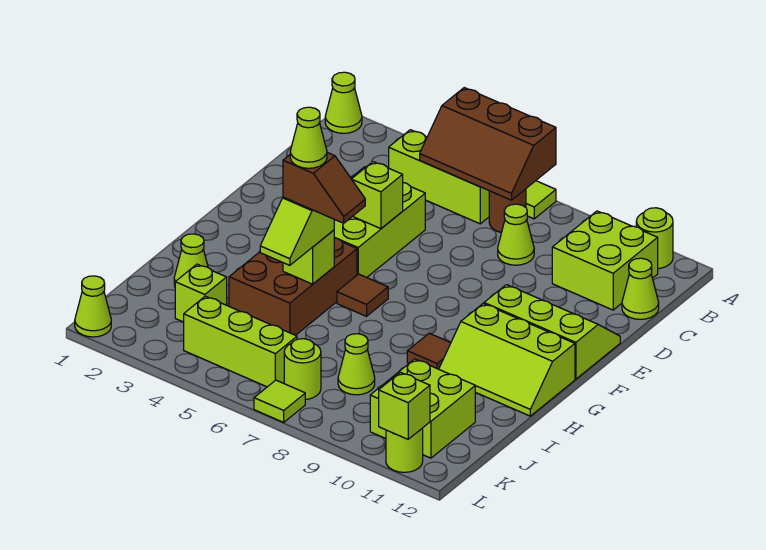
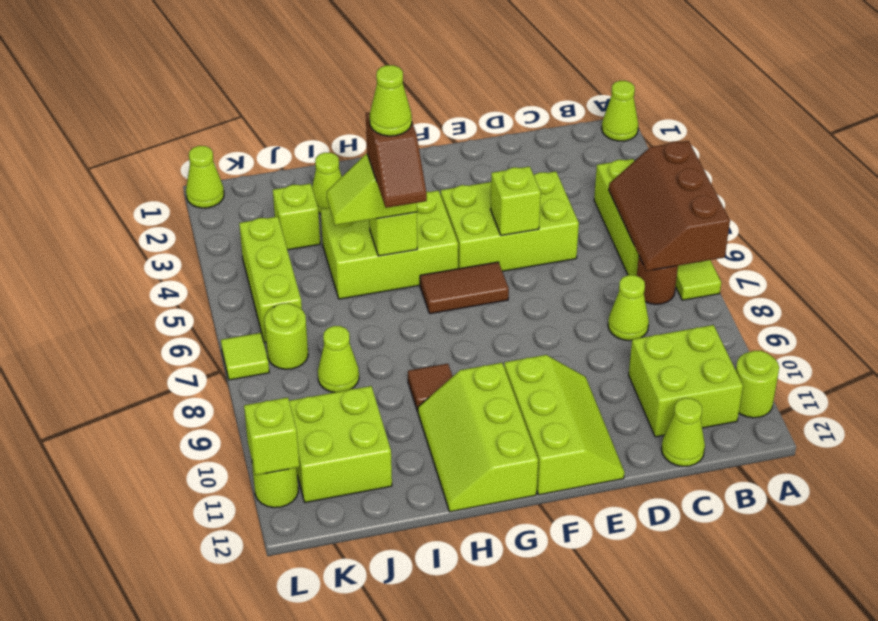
brown 2x3 brick [229,238,357,335] -> lime 2x3 brick [321,190,458,299]
brown 1x1 tile [337,274,388,316] -> brown 1x2 tile [420,262,509,314]

